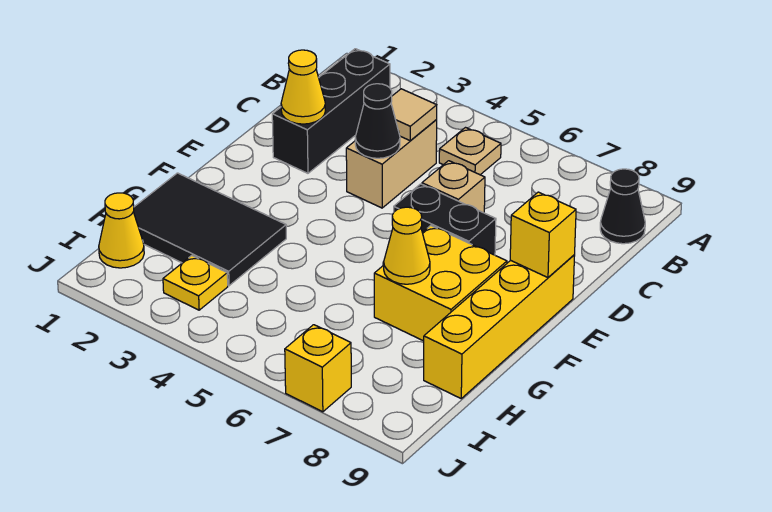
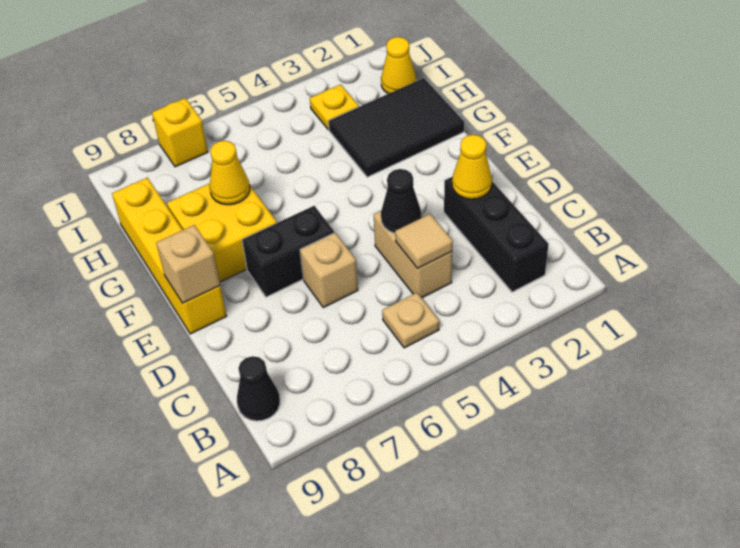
yellow 1x1 brick [510,192,576,278] -> tan 1x1 brick [156,225,220,303]

